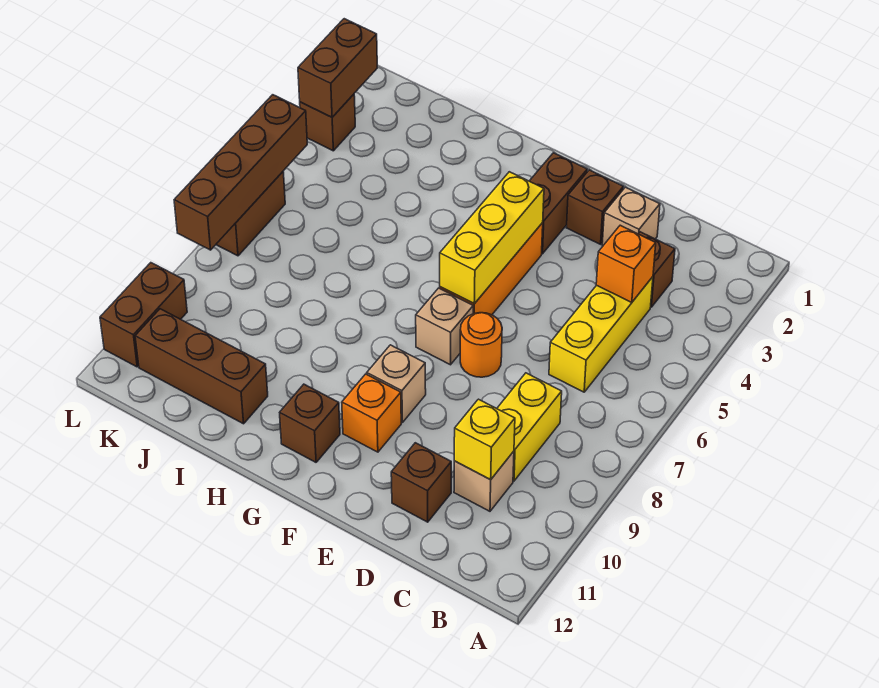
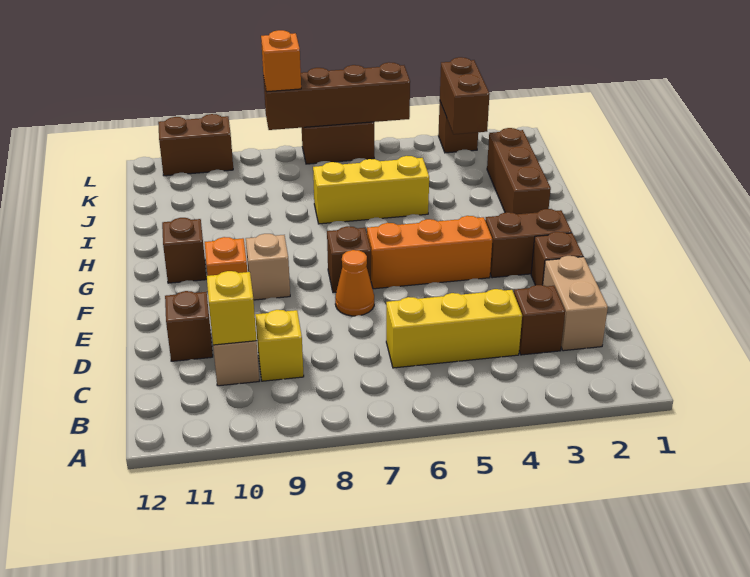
orange 1x1 brick [596,225,656,303] -> orange 1x1 brick moved to [261,30,301,92]
yellow 1x2 brick [497,373,562,481] -> yellow 1x1 brick [255,310,304,381]
tan 1x1 brick [602,187,660,245] -> tan 1x2 brick [543,256,608,351]
orange 1x1 round brick [460,313,502,377] -> orange 1x1 cone [335,250,374,316]
yellow 1x3 brick [440,172,544,304] -> yellow 1x3 brick moved to [313,156,429,224]
tan 1x1 brick [416,288,473,365] -> brown 1x1 brick [327,226,371,293]
brown 1x3 brick [135,309,268,424] -> brown 1x3 brick moved to [487,128,551,214]
brown 1x2 brick [298,19,377,117] -> brown 1x2 brick turned to [440,57,490,134]

